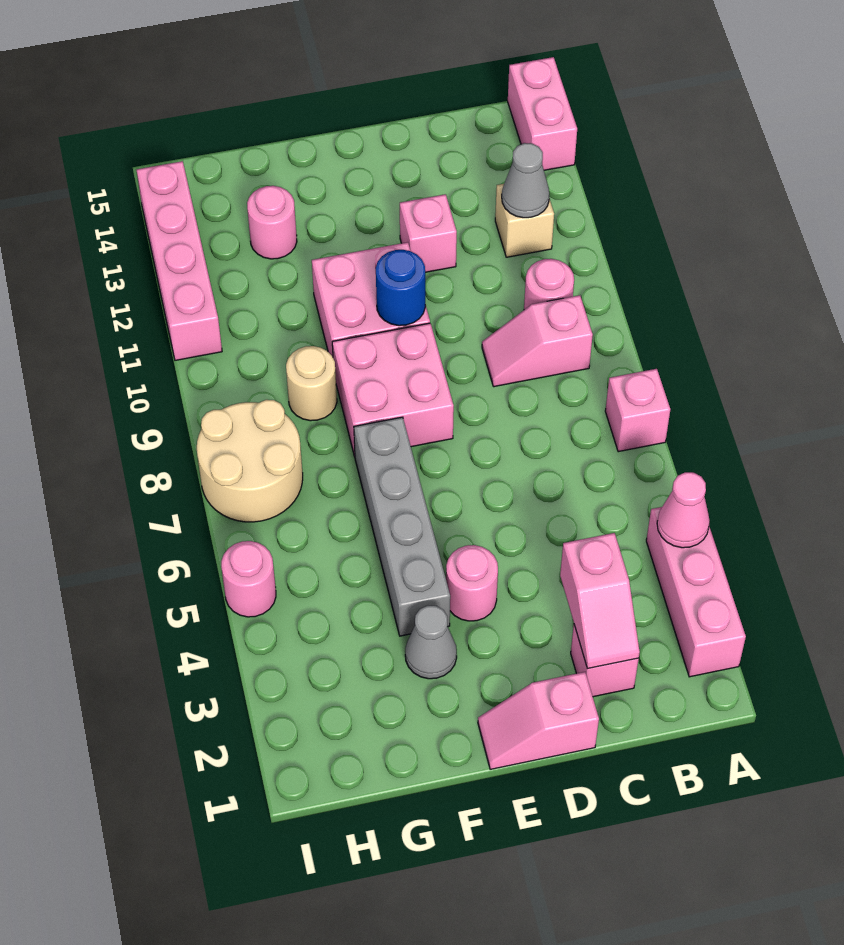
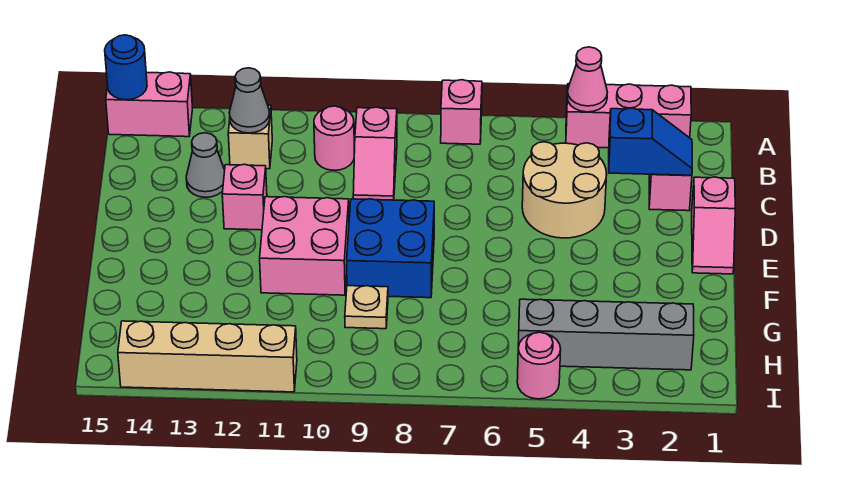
pink 1x2 slope [560,533,640,669] -> blue 1x2 slope [609,108,692,175]
pink 1x1 round brick [446,545,498,621] -> none
pink 2x2 brick [332,323,454,457] -> blue 2x2 brick [347,199,434,298]
blue 1x1 round brick [376,250,425,326] -> blue 1x1 round brick moved to [105,35,147,100]
grey 1x1 cone [405,606,457,679] -> grey 1x1 cone moved to [186,133,225,197]
grey 1x4 brick [354,417,450,636] -> grey 1x4 brick moved to [518,299,694,370]
tan 1x1 round brick [286,346,337,421] -> tan 1x1 plate [345,286,388,329]
pink 1x1 round brick [247,186,297,259] -> none
tan 2x2 round brick [197,400,303,522] -> tan 2x2 round brick moved to [522,142,607,238]
pink 1x4 brick [137,161,222,360] -> tan 1x4 brick [118,321,297,392]

